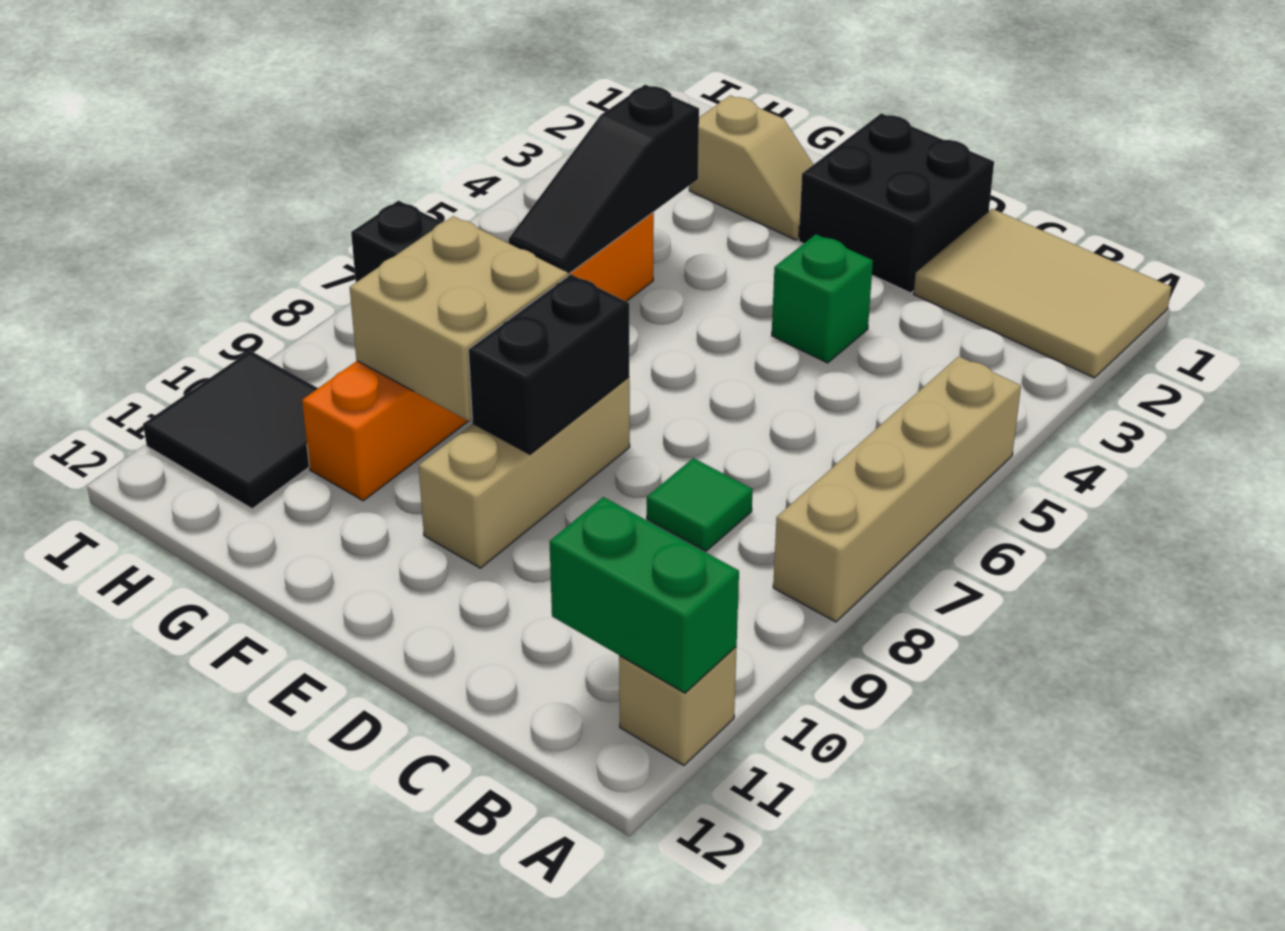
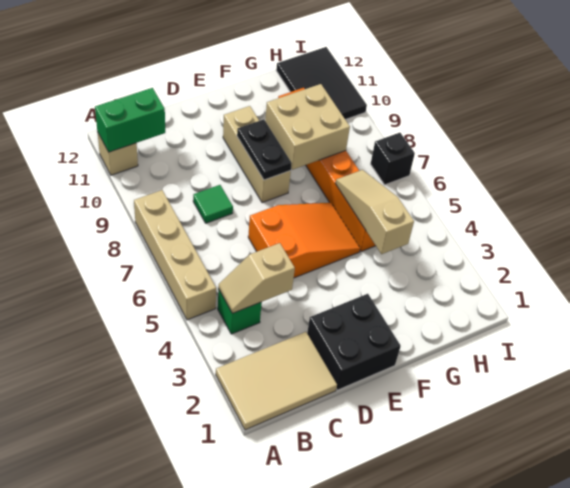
green 1x1 brick [772,234,873,363] -> green 1x1 brick moved to [218,289,262,334]
none -> orange 2x3 slope [248,203,360,278]
black 1x2 brick [468,274,629,454] -> black 1x2 plate [237,119,292,180]
tan 1x2 slope [689,95,814,240] -> tan 1x2 slope moved to [218,243,295,313]
black 1x3 slope [509,85,699,274] -> tan 1x3 slope [335,170,414,254]
black 2x2 tile [143,351,318,509] -> black 2x3 tile [276,47,367,119]

